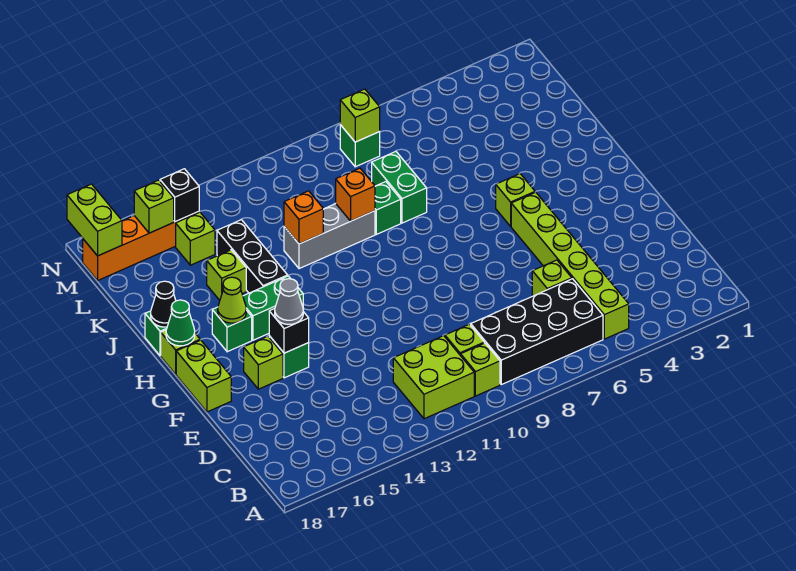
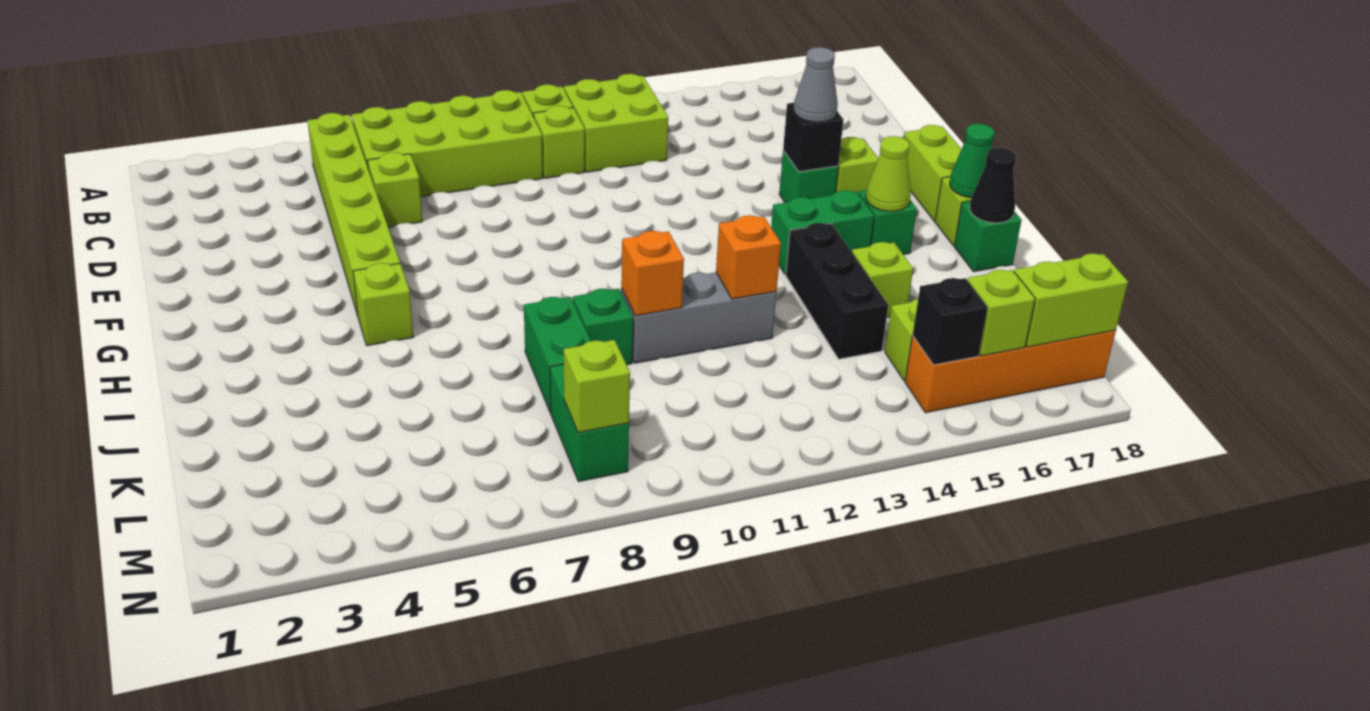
black 2x4 brick [471,279,603,385] -> lime 2x4 brick [352,90,543,197]
green 1x1 brick [340,125,380,167] -> green 1x2 brick [550,364,629,482]
lime 1x2 brick [67,184,122,256] -> lime 1x2 brick turned to [1014,253,1128,347]

